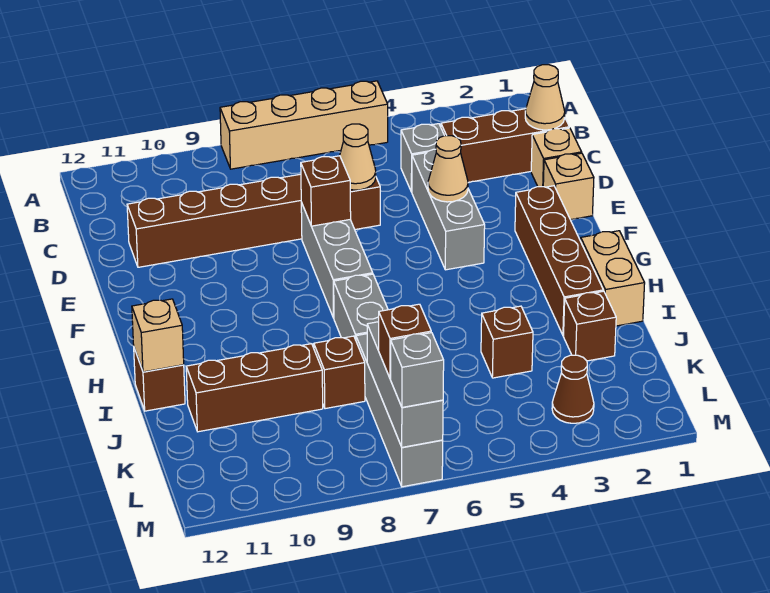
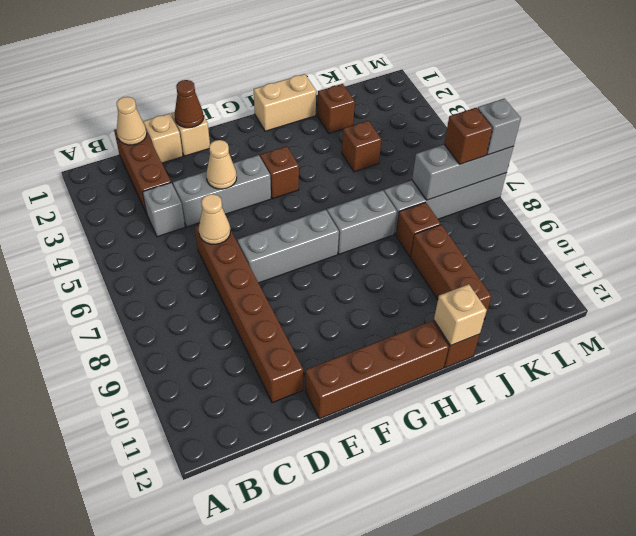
tan 1x4 brick [220,81,388,169] -> none
brown 1x1 brick [301,156,351,226] -> brown 1x1 brick moved to [260,146,299,199]
brown 1x4 brick [515,186,603,336] -> brown 1x4 brick moved to [305,321,449,419]
brown 1x1 cone [552,355,594,423] -> brown 1x1 cone moved to [175,80,204,128]

